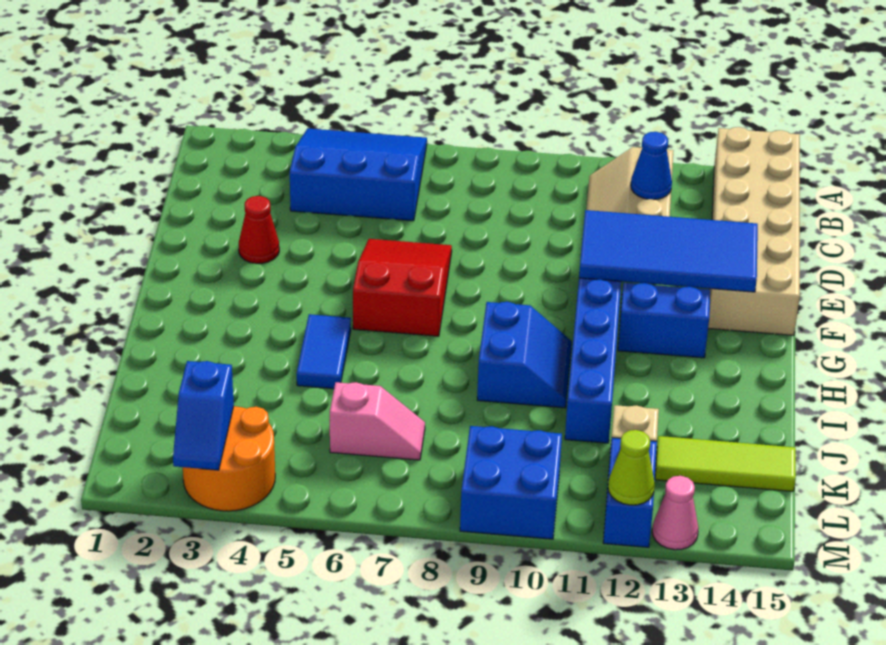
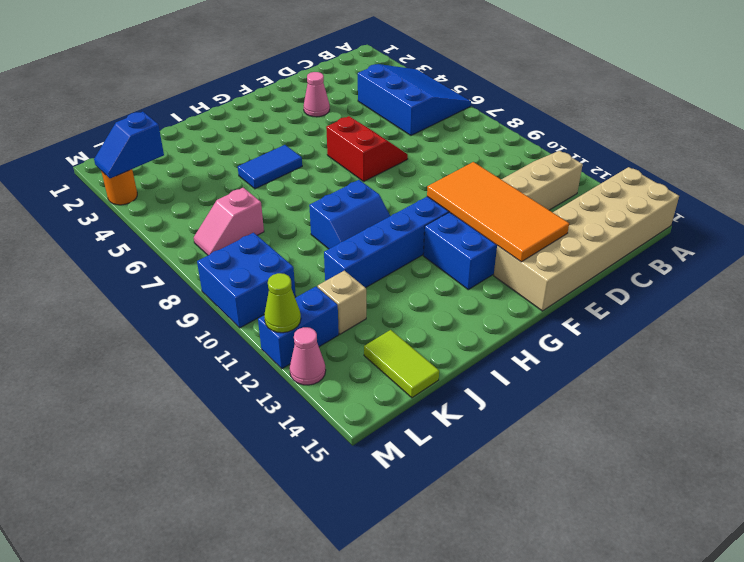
blue 1x1 cone [631,132,672,200] -> none
red 1x1 cone [239,196,279,264] -> pink 1x1 cone [304,72,330,117]
red 2x3 slope [353,239,452,336] -> red 2x2 slope [326,116,408,181]
blue 2x4 tile [579,210,758,292] -> orange 2x4 tile [427,162,569,262]
pink 1x2 slope [330,382,425,460] -> pink 1x2 slope turned to [194,188,264,255]
lime 1x3 tile [655,436,796,491] -> lime 1x2 tile [364,330,439,398]
orange 2x2 round brick [183,406,275,511] -> orange 1x1 round brick [101,169,137,205]

